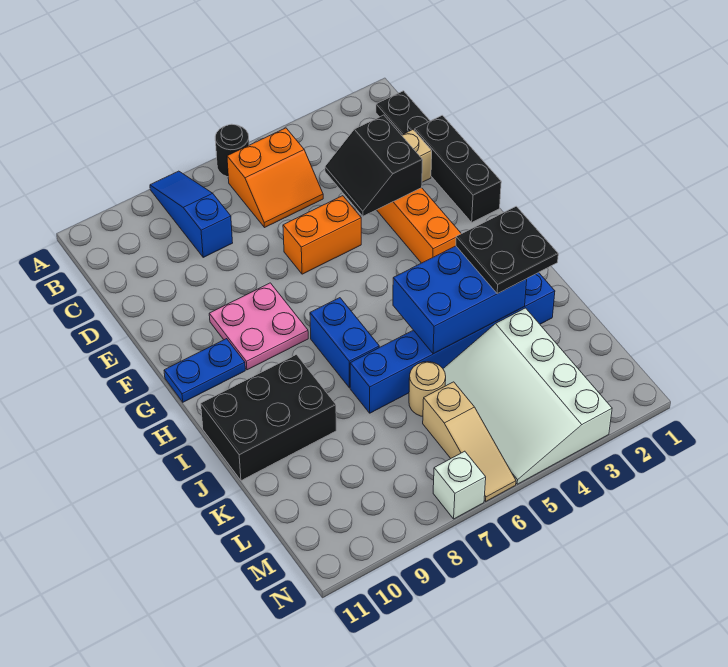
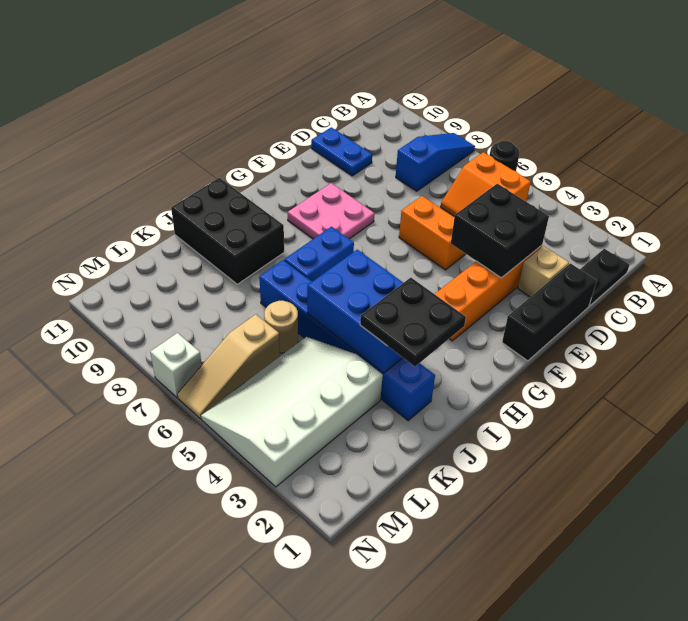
black 2x2 slope [325,115,423,216] -> black 2x2 brick [451,184,549,278]
blue 1x2 plate [164,339,245,402] -> blue 1x2 plate moved to [311,127,372,176]

